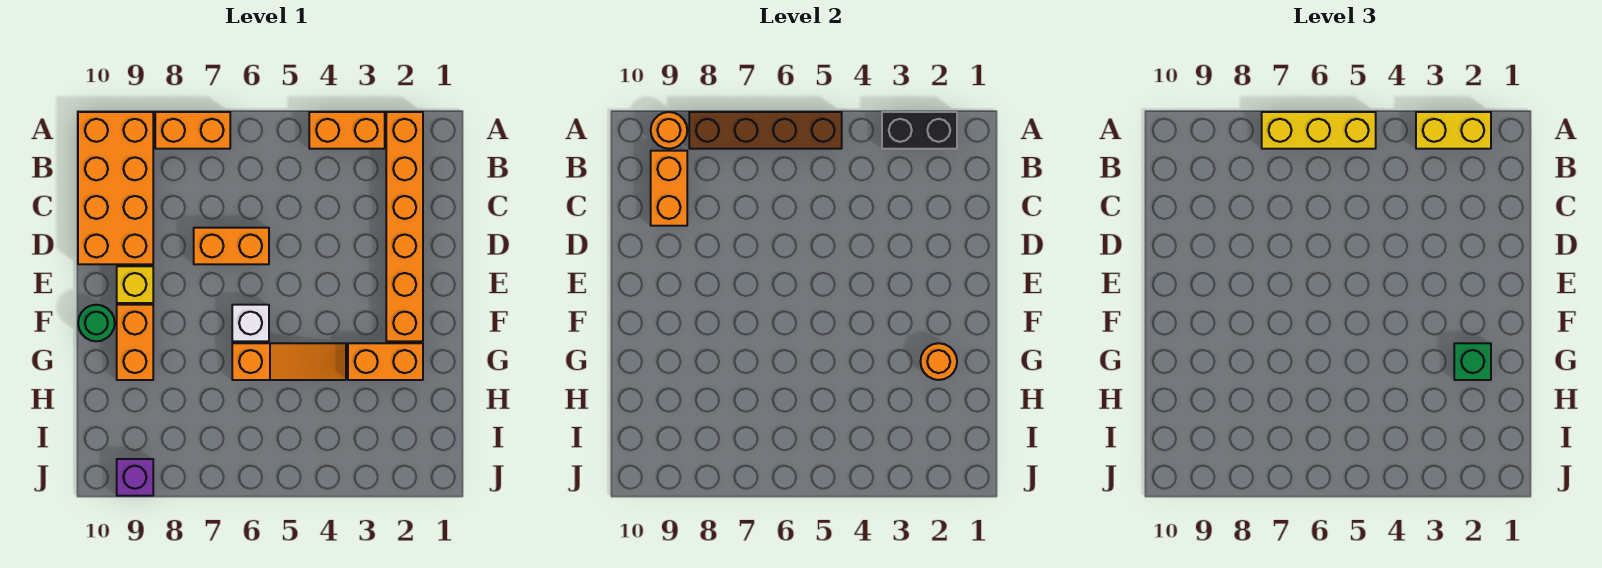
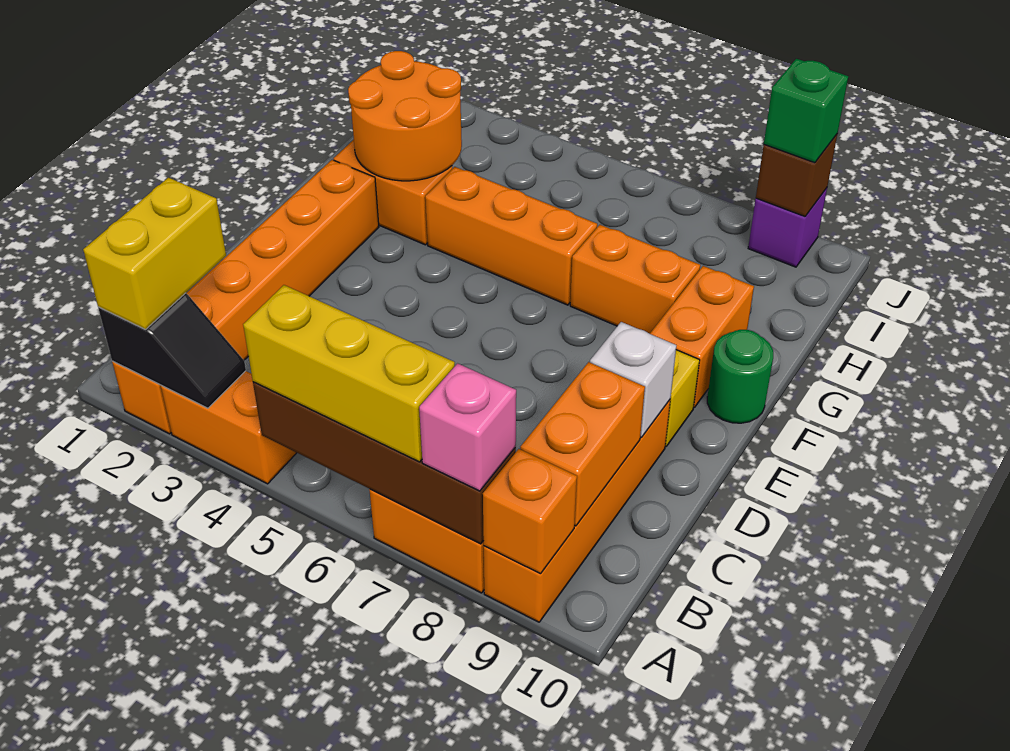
black 1x2 brick [882,112,957,149] -> black 1x2 slope [98,293,246,408]
yellow 1x2 brick [1416,112,1491,149] -> yellow 1x2 brick turned to [83,178,226,329]
none -> pink 1x1 brick [419,363,516,491]
orange 2x4 brick [78,112,153,264] -> orange 1x4 brick [484,400,670,622]
orange 1x1 round brick [651,112,687,149] -> orange 1x1 brick [483,449,577,574]
orange 1x2 brick [194,228,269,264] -> orange 1x2 brick moved to [570,225,700,334]
white 1x1 brick [232,305,269,341] -> white 1x1 brick moved to [590,322,676,438]
orange 1x1 round brick [920,343,957,380] -> orange 2x2 round brick [348,51,462,181]
green 1x1 brick [1454,343,1491,380] -> green 1x1 brick moved to [764,59,848,163]
orange 1x3 slope [232,343,346,380] -> orange 1x3 brick [425,167,597,305]
none -> brown 1x1 brick [756,135,837,216]

